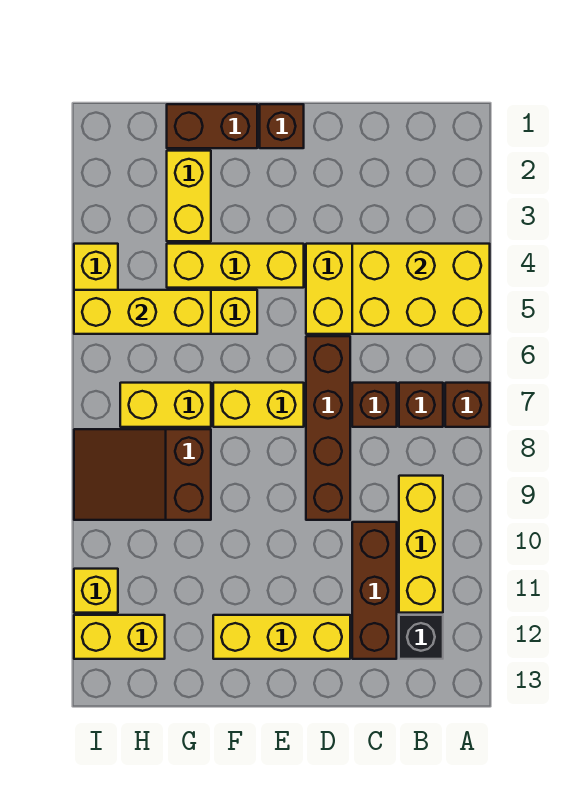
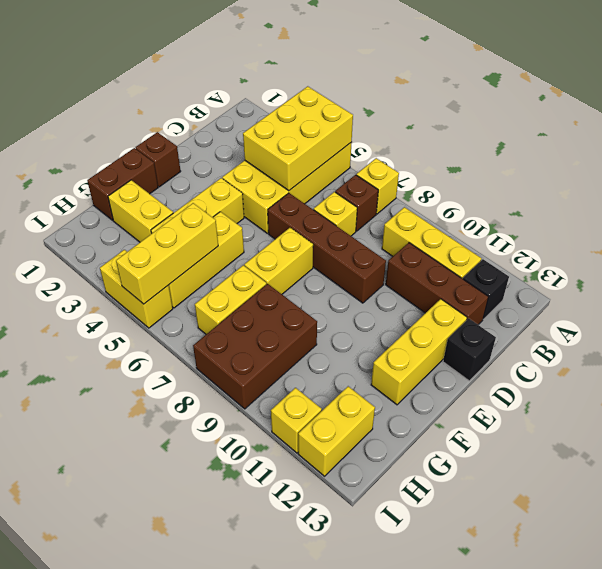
brown 1x1 brick [445,383,490,427] -> yellow 1x1 brick [356,158,399,214]
brown 1x1 brick [352,383,397,427] -> yellow 1x1 brick [314,192,357,236]
none -> black 1x1 brick [443,318,496,381]
brown 2x3 slope [74,429,211,520] -> brown 2x3 brick [193,284,317,409]

